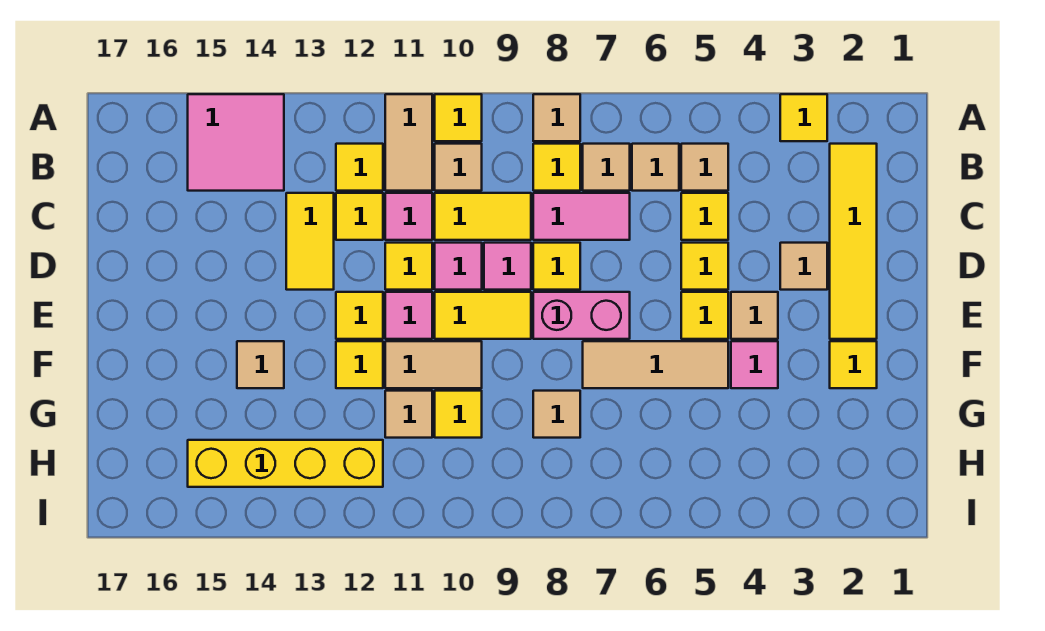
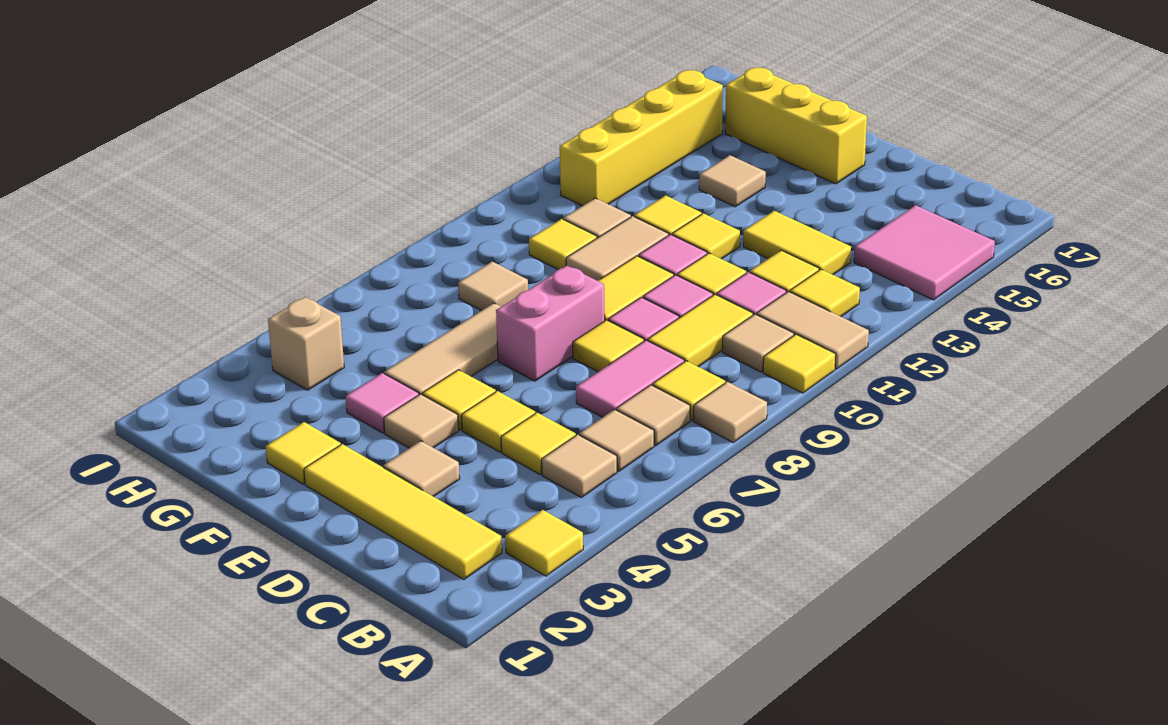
none -> yellow 1x3 brick [725,67,867,184]
none -> tan 1x1 brick [268,297,344,390]

